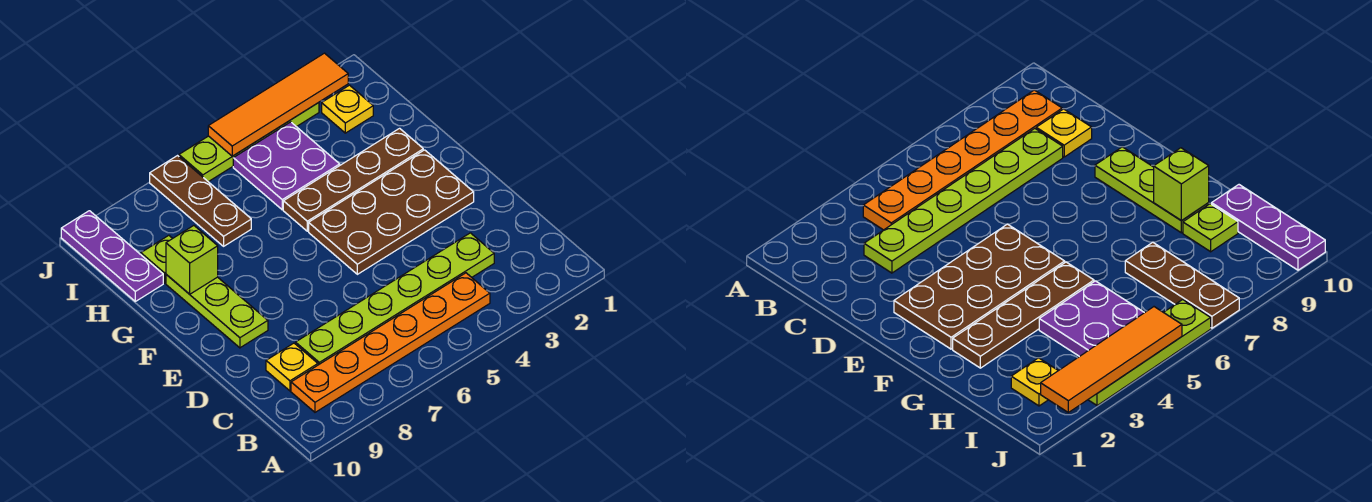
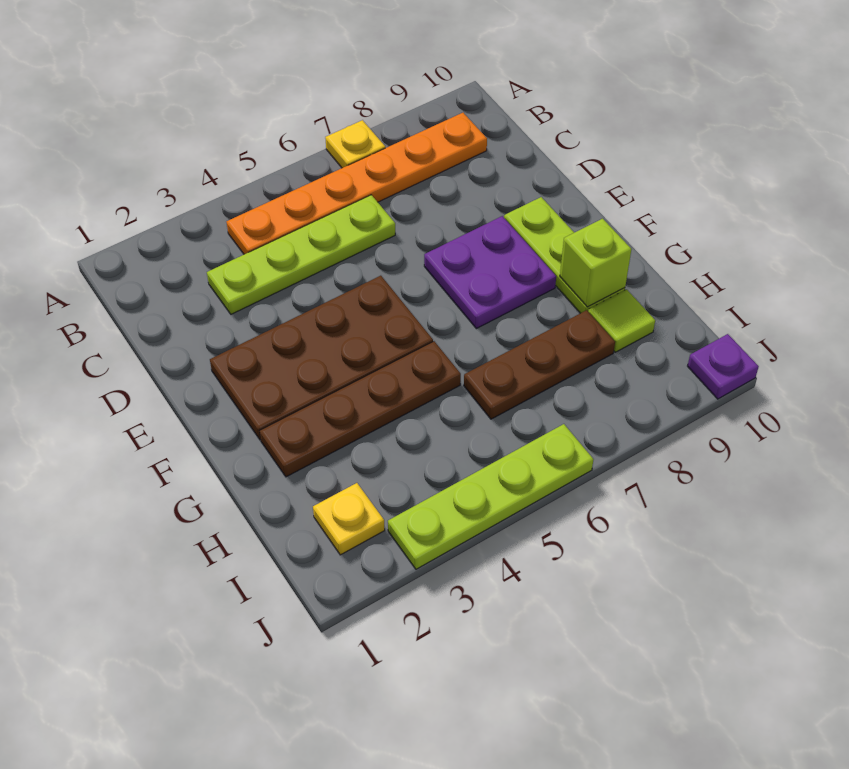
lime 1x6 plate [296,233,494,365] -> lime 1x4 plate [207,195,395,314]
yellow 1x1 plate [266,343,318,391] -> yellow 1x1 plate moved to [325,120,385,168]
purple 2x2 plate [233,122,340,210] -> purple 2x2 plate moved to [424,216,556,329]
brown 1x3 plate [150,156,251,246] -> brown 1x3 plate turned to [464,310,615,419]
lime 1x1 plate [141,235,173,283] -> lime 1x1 tile [588,289,655,352]
purple 1x3 plate [61,211,163,301] -> purple 1x1 plate [688,334,759,399]
orange 1x4 tile [208,53,348,156] -> none

